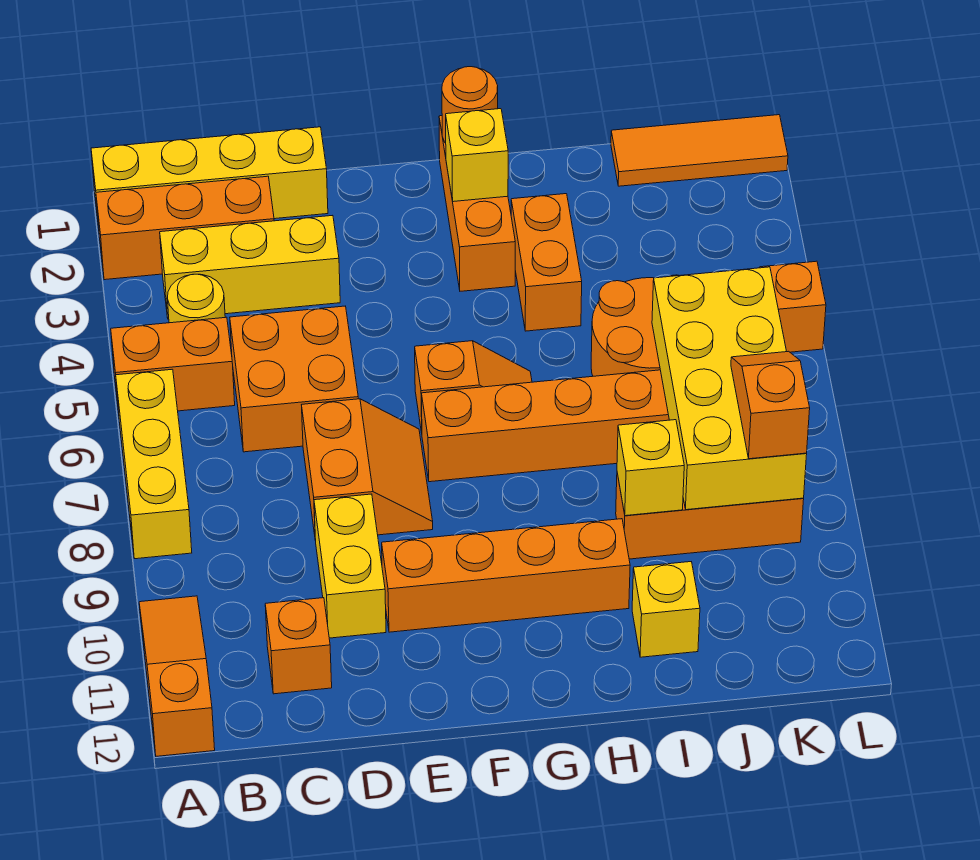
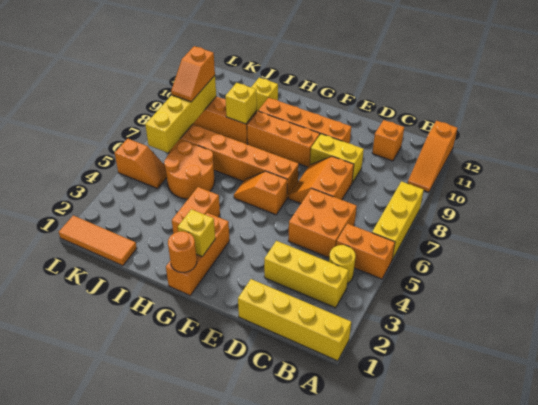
orange 1x3 brick [96,176,274,280] -> orange 1x3 brick moved to [247,111,320,167]
yellow 1x2 brick [314,494,386,638] -> yellow 1x2 brick turned to [310,134,364,183]
yellow 2x4 brick [652,267,807,510] -> yellow 1x4 brick [145,76,216,153]

